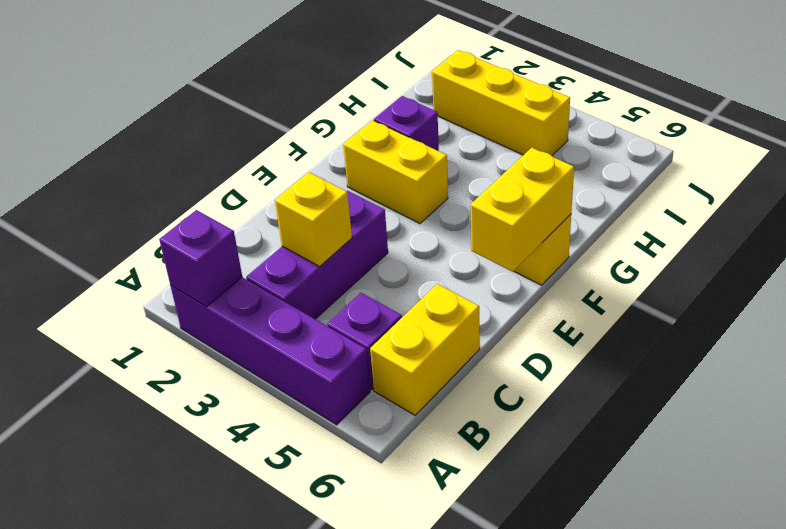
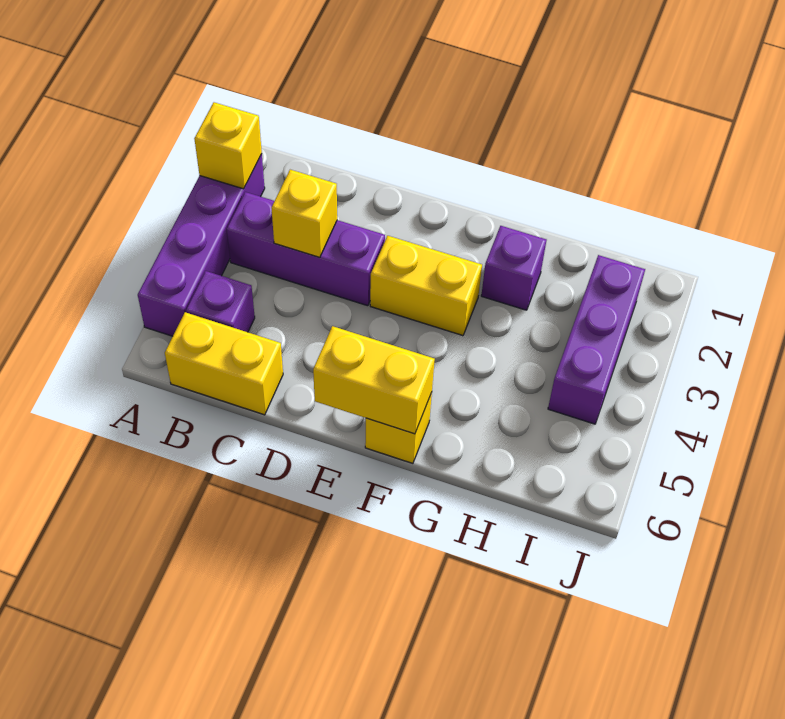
purple 1x1 brick [159,210,242,307] -> yellow 1x1 brick [194,102,262,189]
yellow 1x2 brick [343,120,448,224] -> yellow 1x2 brick turned to [370,236,482,336]
yellow 1x3 brick [432,50,570,156] -> purple 1x3 brick [548,255,645,424]

